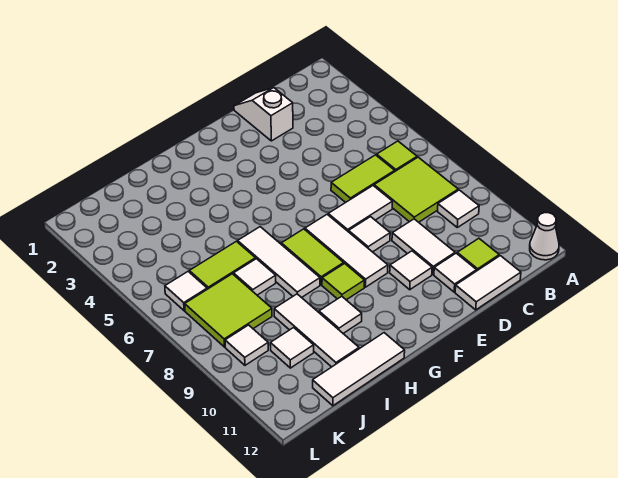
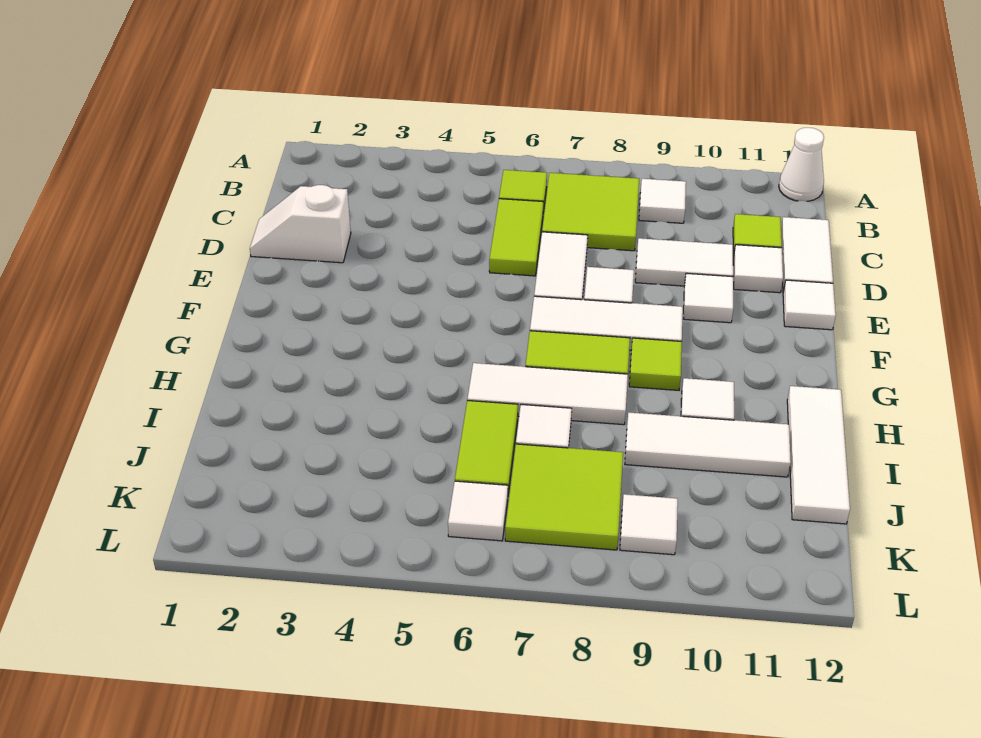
white 1x1 tile [270,328,314,368] -> white 1x1 tile moved to [783,280,836,330]

